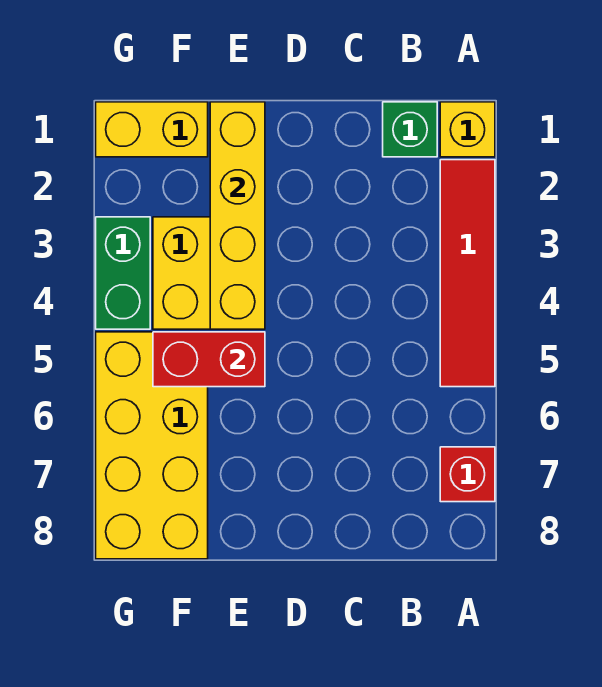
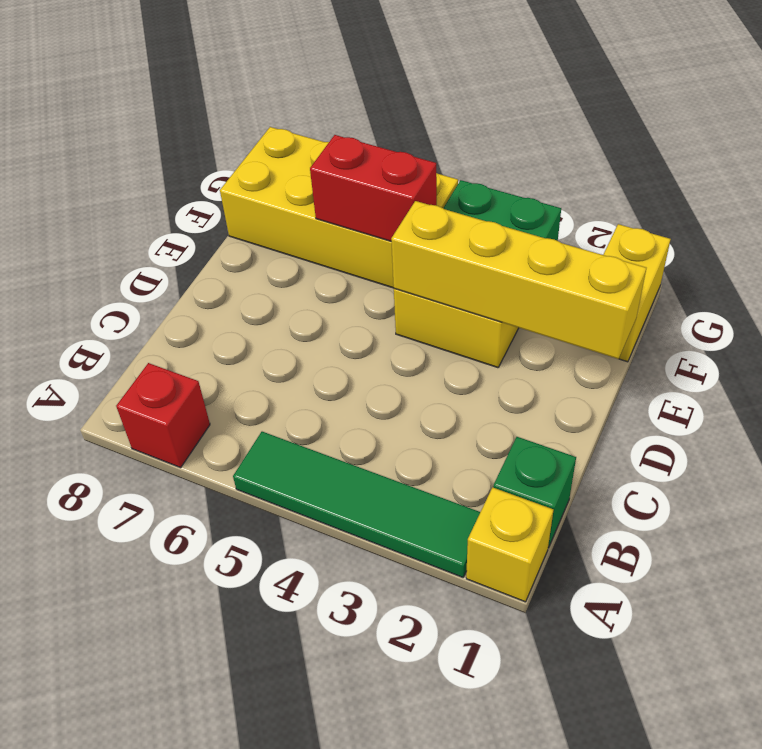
red 1x4 tile [440,160,495,387] -> green 1x4 tile [233,432,480,577]
red 1x2 brick [153,332,265,387] -> red 1x2 brick turned to [310,135,437,241]

